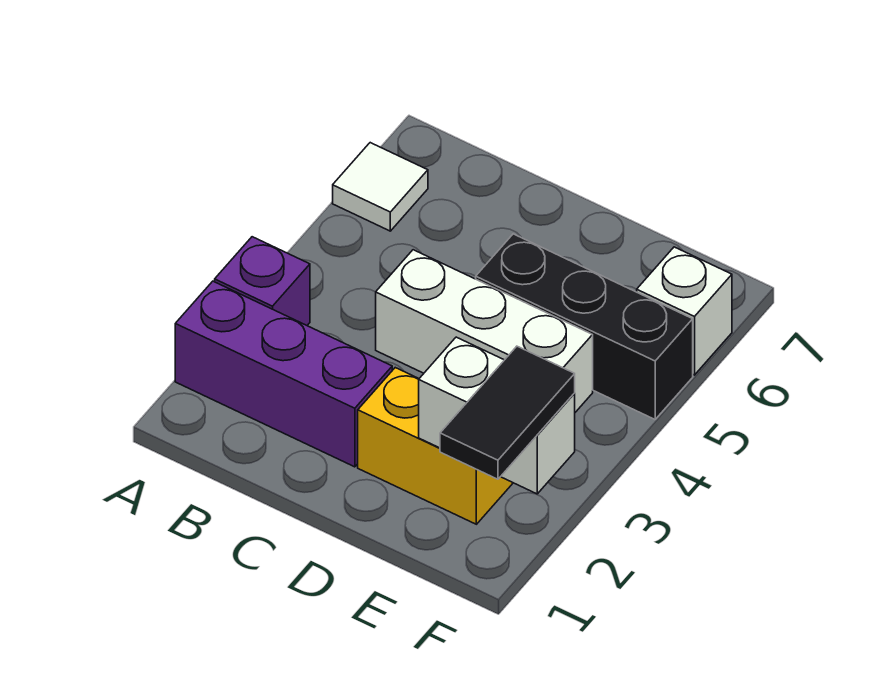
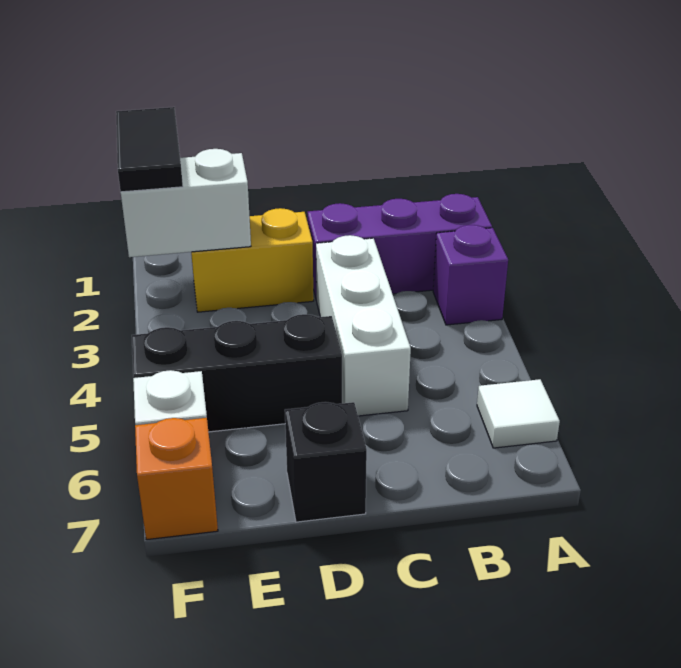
white 1x3 brick [376,250,593,412] -> white 1x3 brick turned to [316,235,411,416]
none -> black 1x1 brick [285,402,367,522]
none -> orange 1x1 brick [135,418,218,540]

